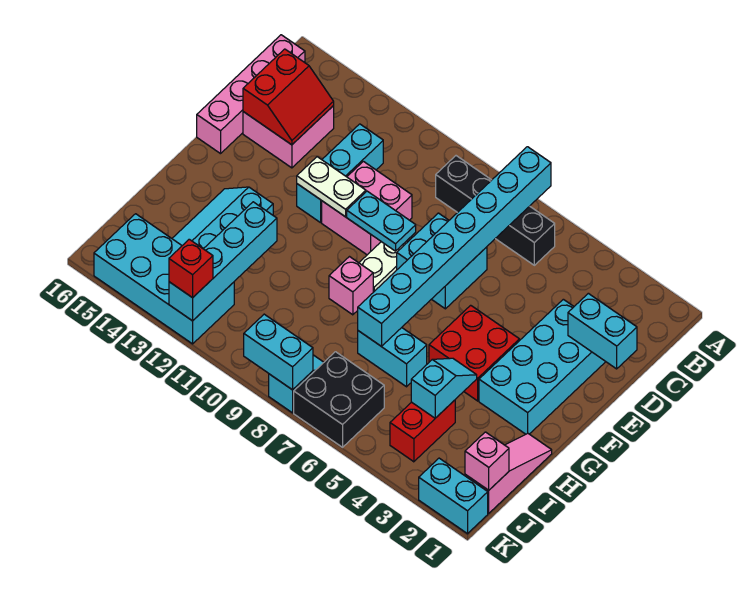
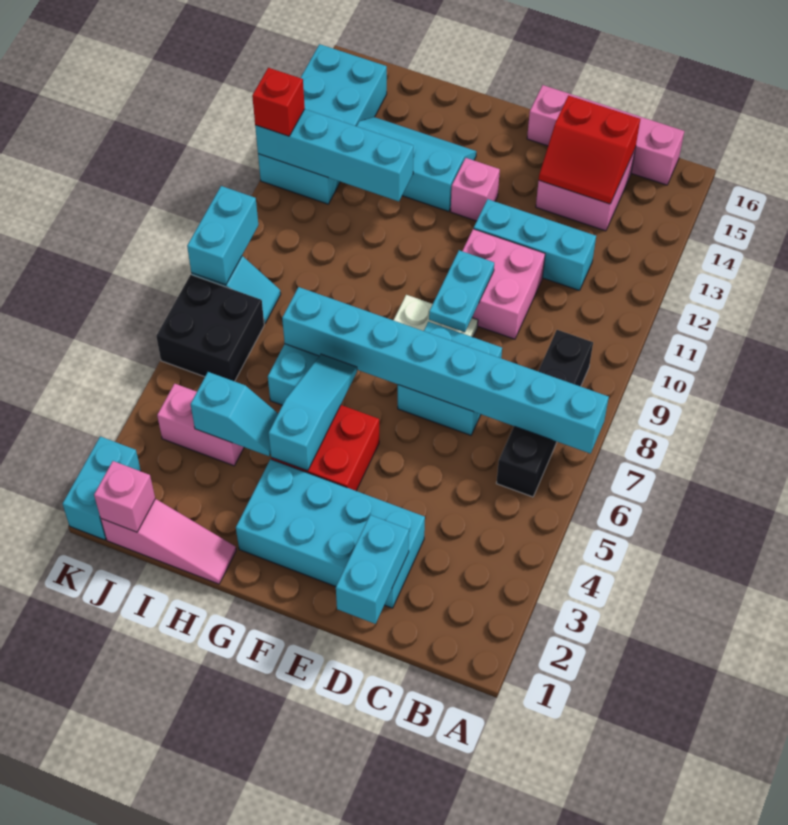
white 1x2 plate [297,157,366,217] -> none
none -> cyan 1x3 slope [269,354,357,471]
pink 1x1 brick [329,257,373,315] -> pink 1x1 brick moved to [451,158,500,221]
red 1x2 brick [390,400,455,462] -> pink 1x2 brick [157,384,244,466]

